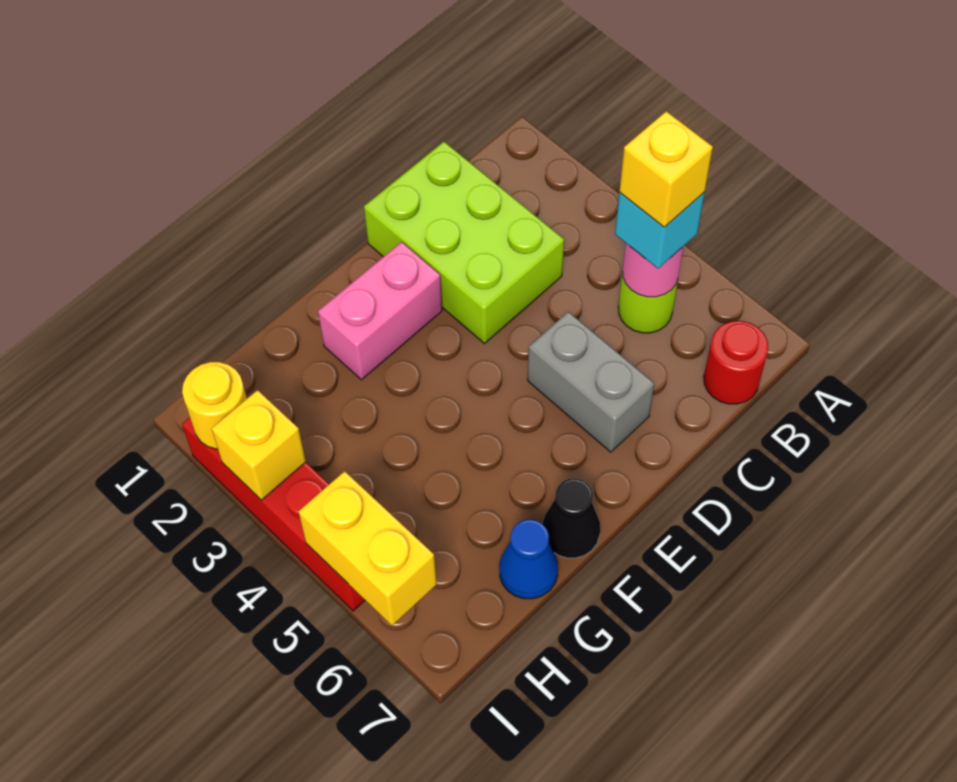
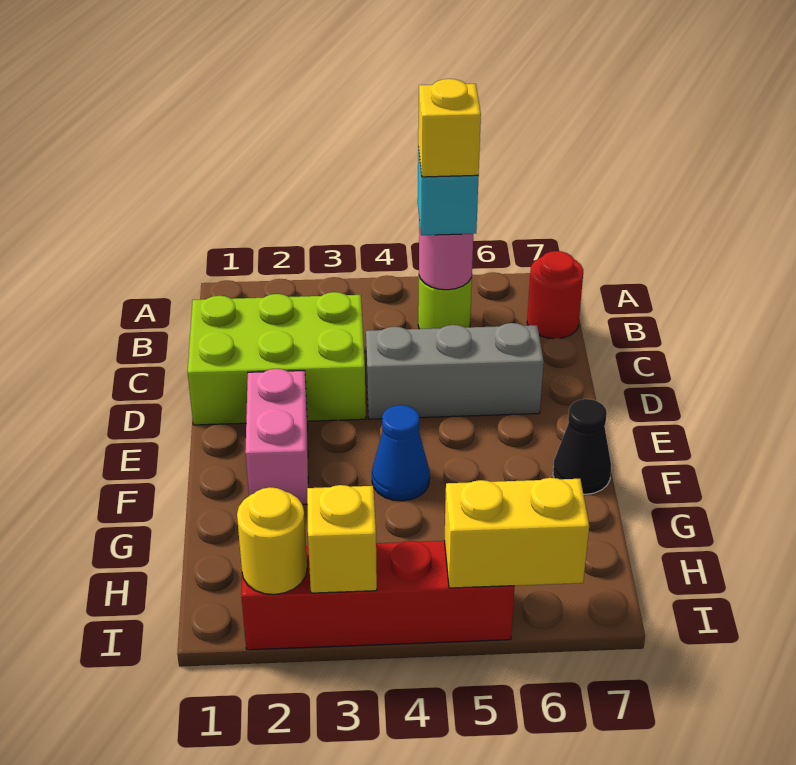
grey 1x2 brick [528,312,654,452] -> grey 1x3 brick [366,323,544,419]
blue 1x1 cone [500,519,558,599] -> blue 1x1 cone moved to [372,405,430,501]

